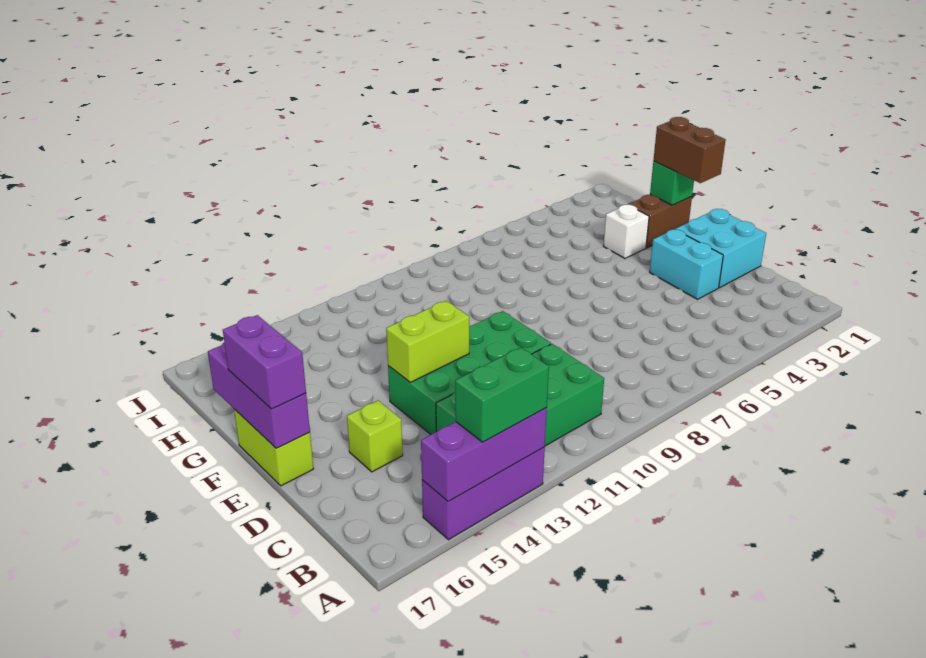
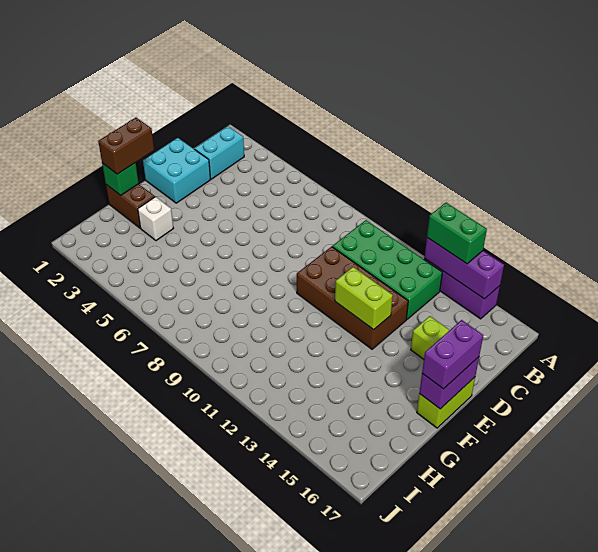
cyan 1x2 brick [650,229,723,299] -> cyan 1x2 brick moved to [194,126,244,179]
green 2x4 brick [388,311,551,434] -> brown 2x4 brick [297,247,408,349]
purple 1x3 brick [208,343,310,448] -> purple 1x2 brick [419,357,479,409]

